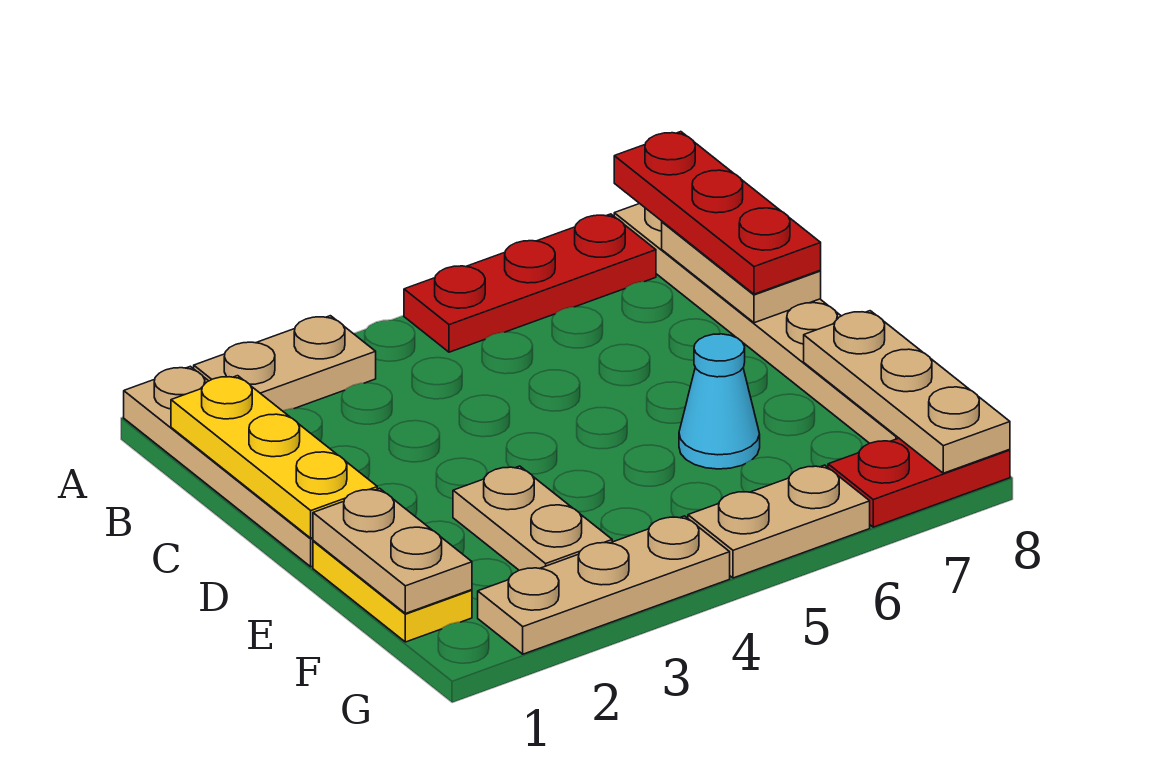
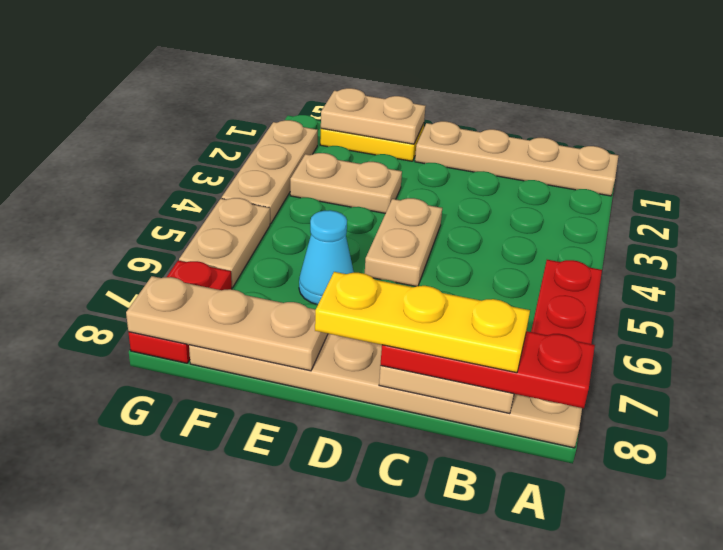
tan 1x2 plate [194,316,376,411] -> tan 1x2 plate moved to [365,198,442,286]
yellow 1x3 plate [171,376,377,538] -> yellow 1x3 plate moved to [315,272,530,373]

